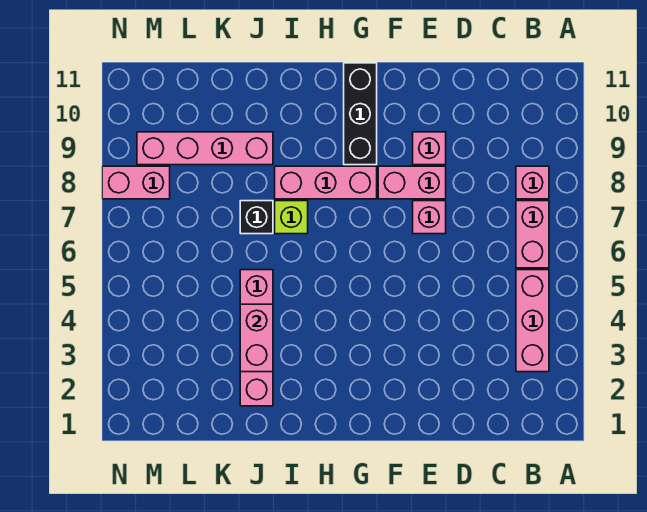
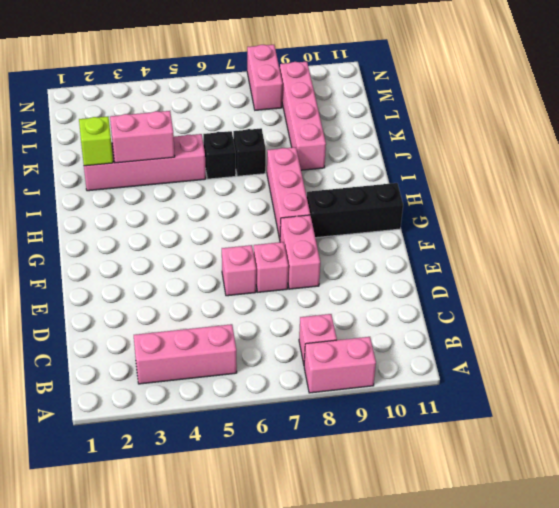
pink 1x2 brick [516,201,549,268] -> pink 1x2 brick moved to [304,337,376,393]
pink 1x1 brick [413,132,446,165] -> pink 1x1 brick moved to [222,245,256,296]
lime 1x1 brick [275,201,308,234] -> lime 1x1 brick moved to [79,117,113,166]
none -> black 1x1 brick [203,131,236,179]

